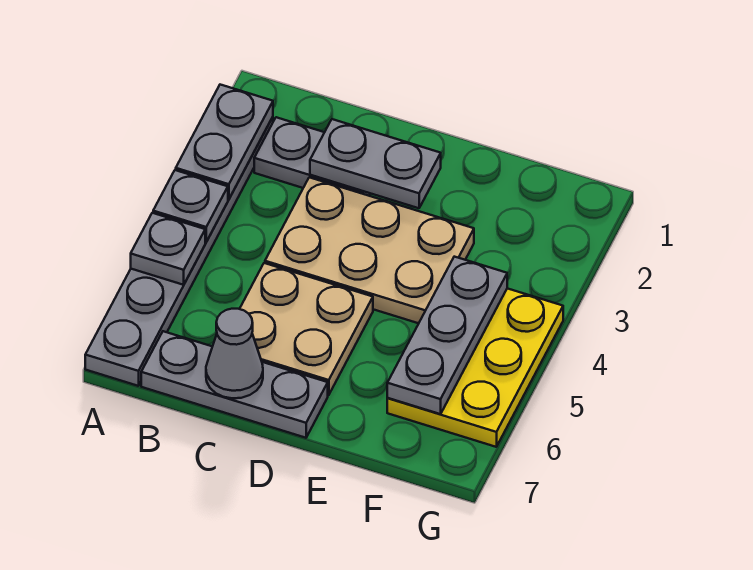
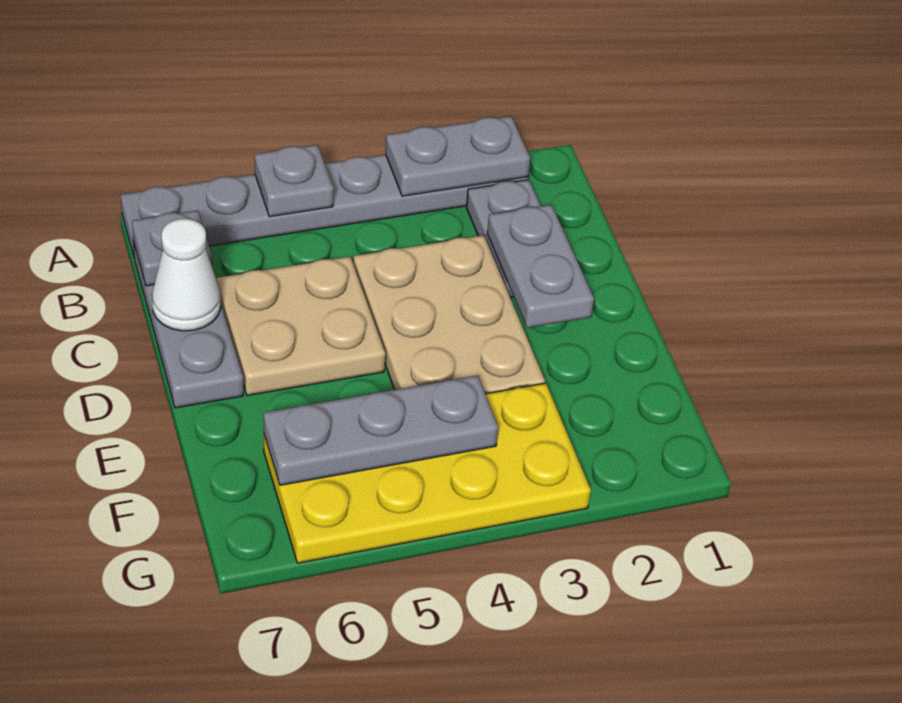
grey 1x1 plate [153,170,228,242] -> grey 1x1 plate moved to [132,210,212,286]
grey 1x1 cone [206,309,263,398] -> white 1x1 cone [152,219,221,331]
yellow 2x3 plate [387,288,563,447] -> yellow 2x4 plate [264,383,591,563]

